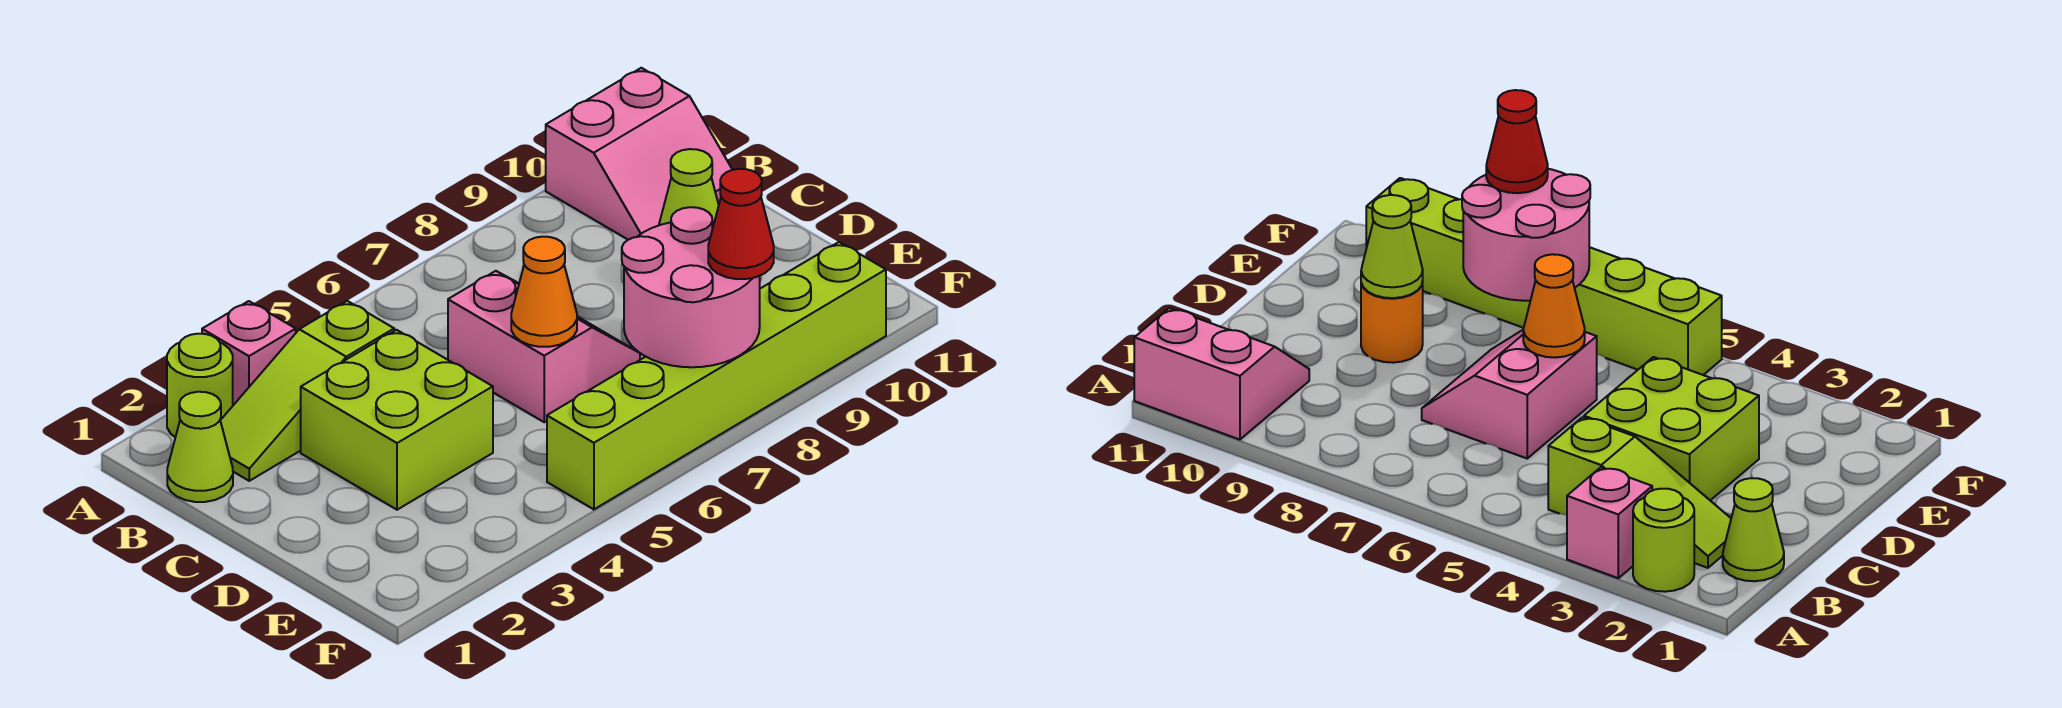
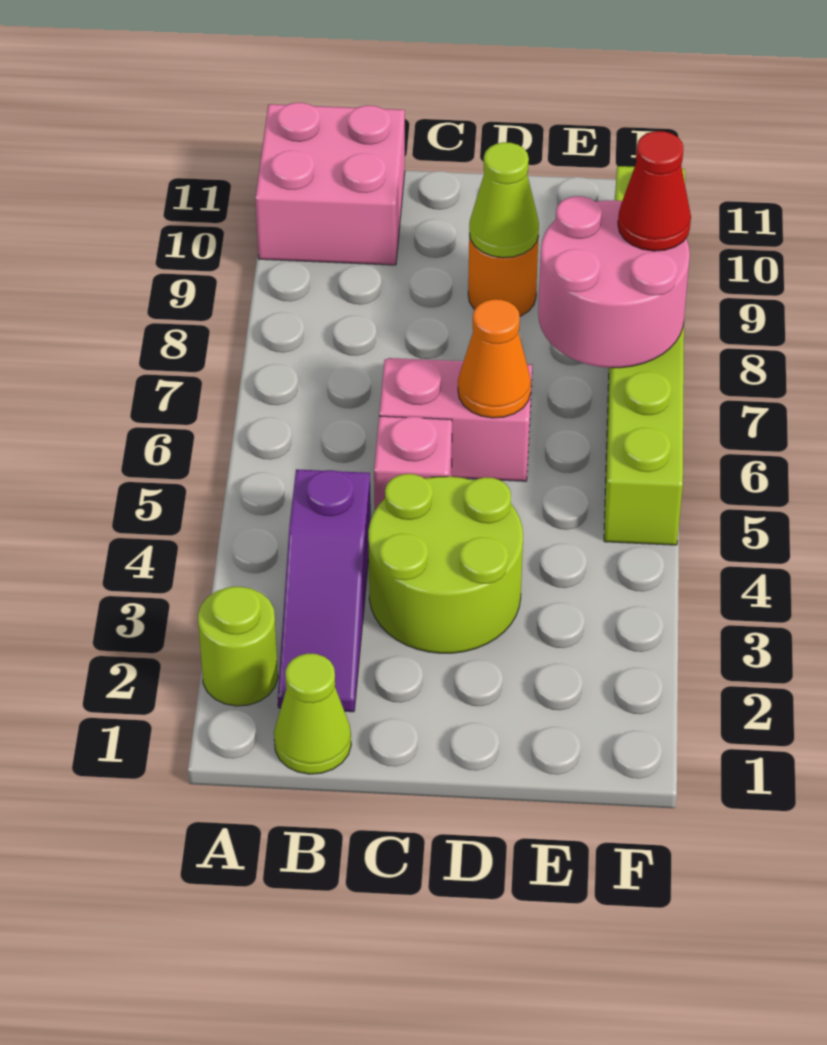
pink 1x1 brick [202,301,296,405] -> pink 1x1 brick moved to [374,416,452,510]
pink 2x2 slope [546,68,732,240] -> pink 2x2 brick [255,103,405,265]
lime 1x3 slope [220,301,394,481] -> purple 1x3 slope [278,469,371,712]
lime 2x2 brick [301,330,493,510] -> lime 2x2 round brick [368,474,523,653]

